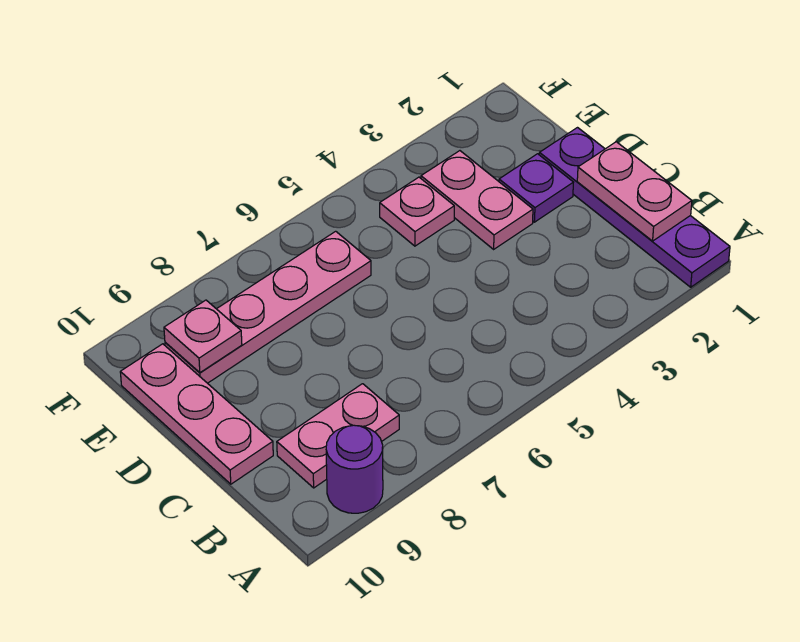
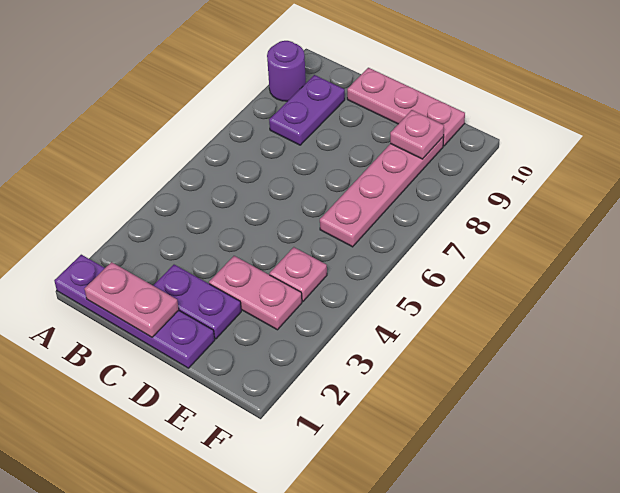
pink 1x2 plate [277,384,399,488] -> purple 1x2 plate [269,75,345,145]
purple 1x1 plate [499,154,574,222] -> purple 1x2 plate [153,265,241,339]

